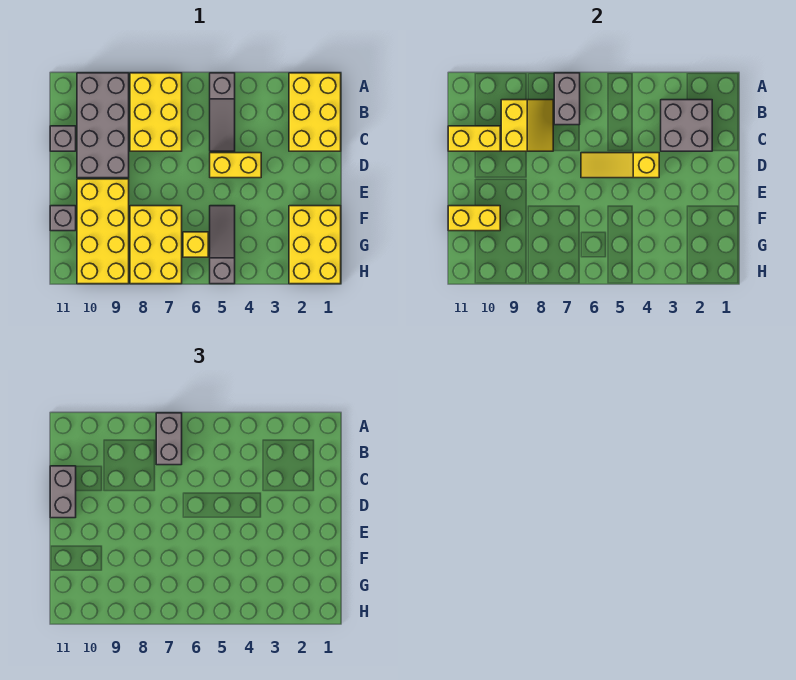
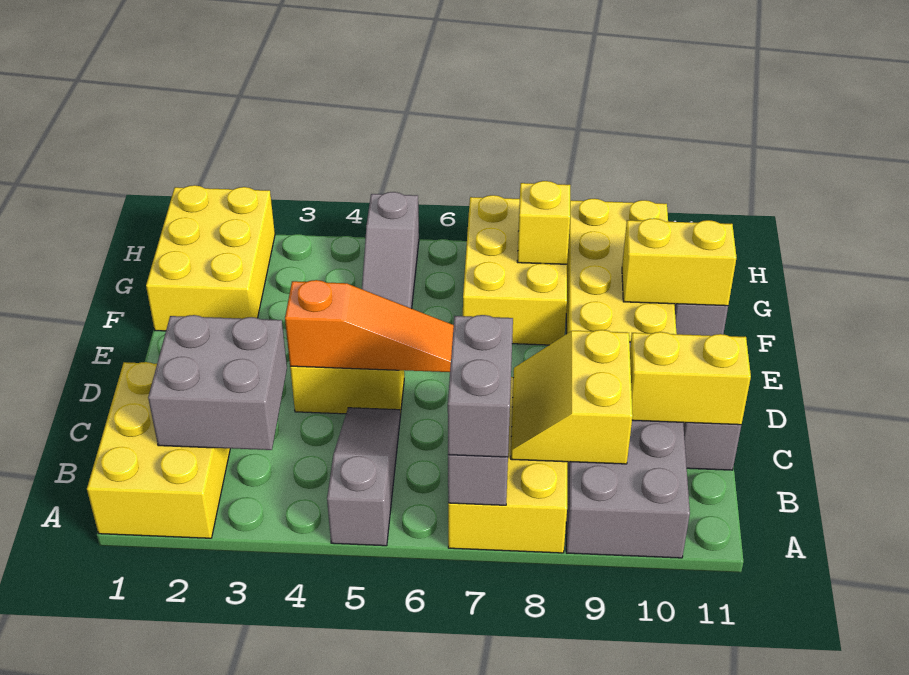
grey 1x2 brick [50,466,76,518] -> none
yellow 1x3 slope [581,153,659,178] -> orange 1x3 slope [285,280,454,372]
yellow 1x1 brick [183,232,208,257] -> yellow 1x1 brick moved to [517,181,570,264]

